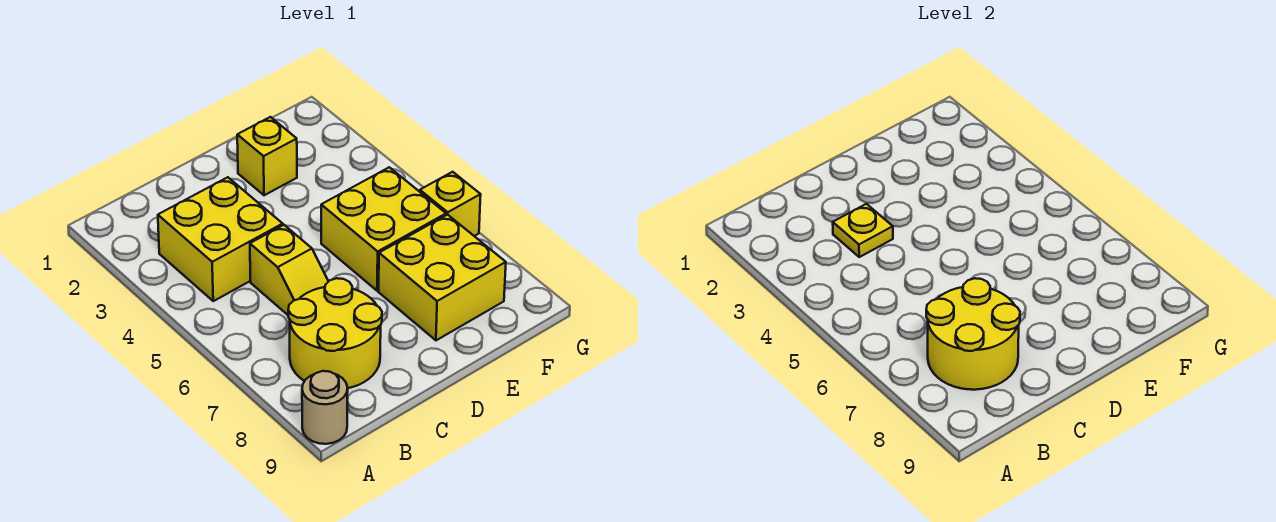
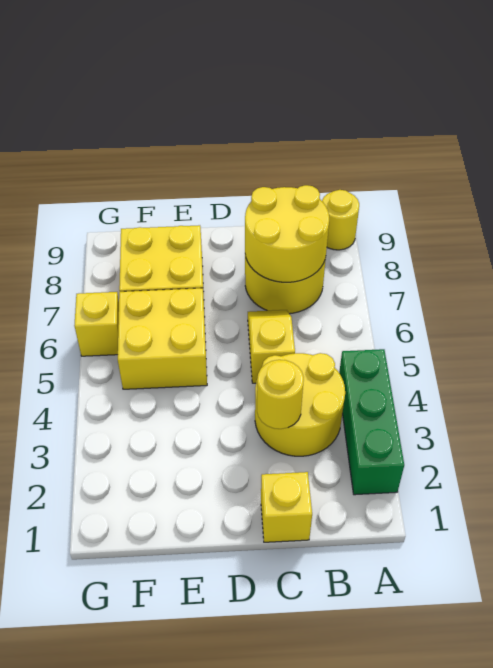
none -> green 1x3 brick [339,349,404,495]
tan 1x1 round brick [302,371,348,444] -> yellow 1x1 round brick [322,190,359,250]
yellow 2x2 brick [158,177,283,301] -> yellow 2x2 round brick [255,353,345,456]
yellow 1x1 plate [833,204,893,257] -> yellow 1x1 round brick [257,360,304,429]
yellow 1x1 brick [237,117,297,195] -> yellow 1x1 brick moved to [261,472,312,542]

